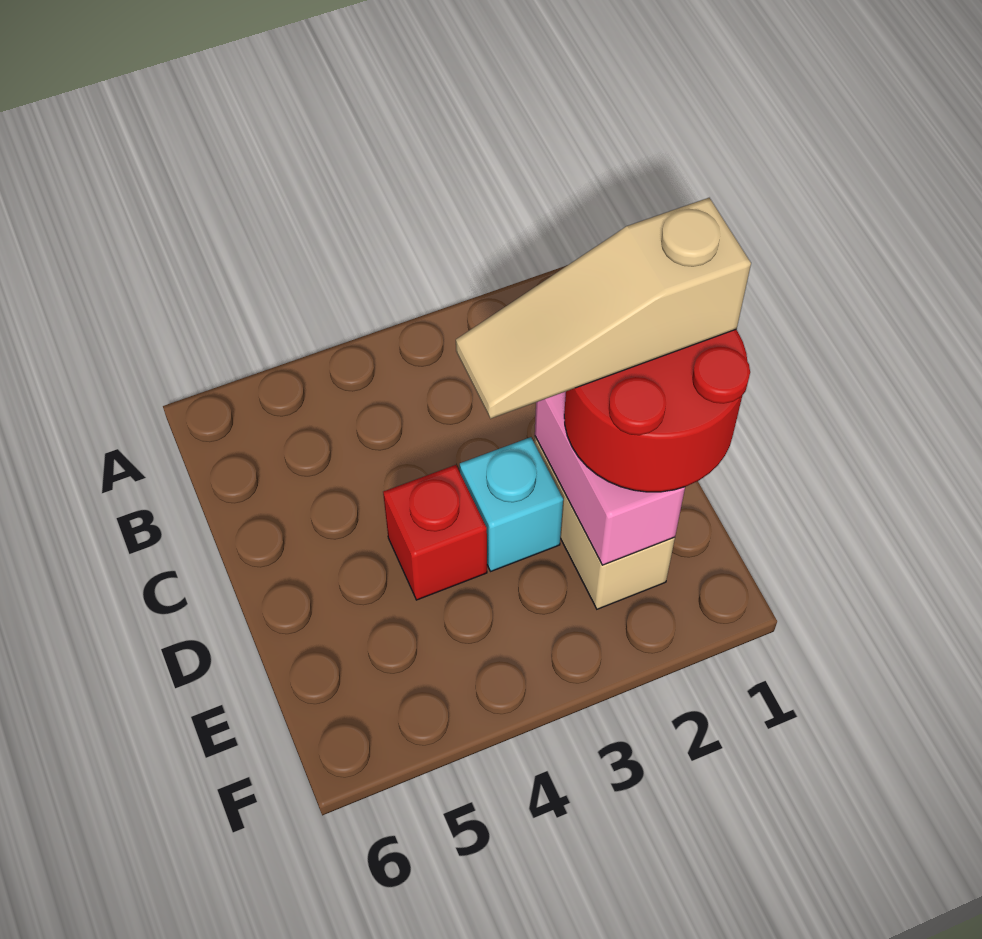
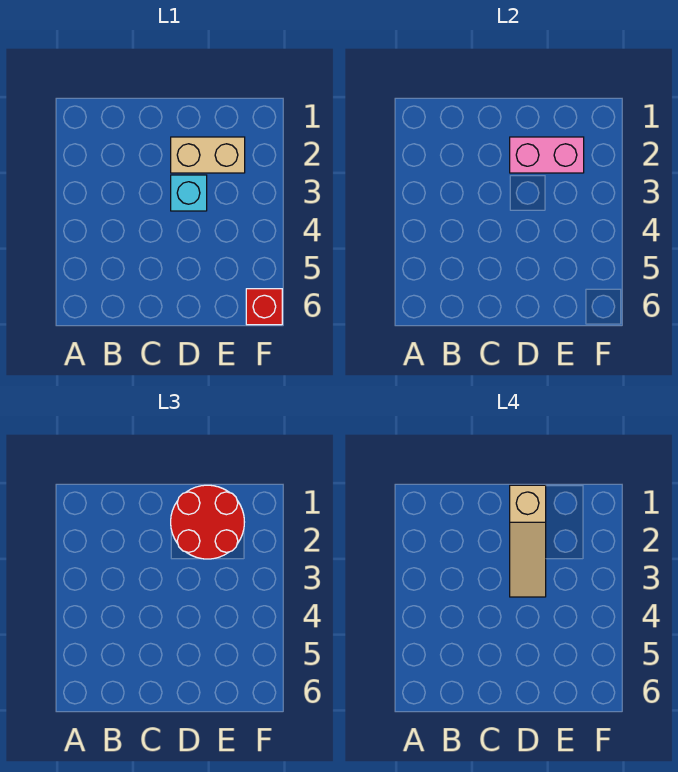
red 1x1 brick [383,465,487,600] -> red 1x1 brick moved to [246,289,282,325]

